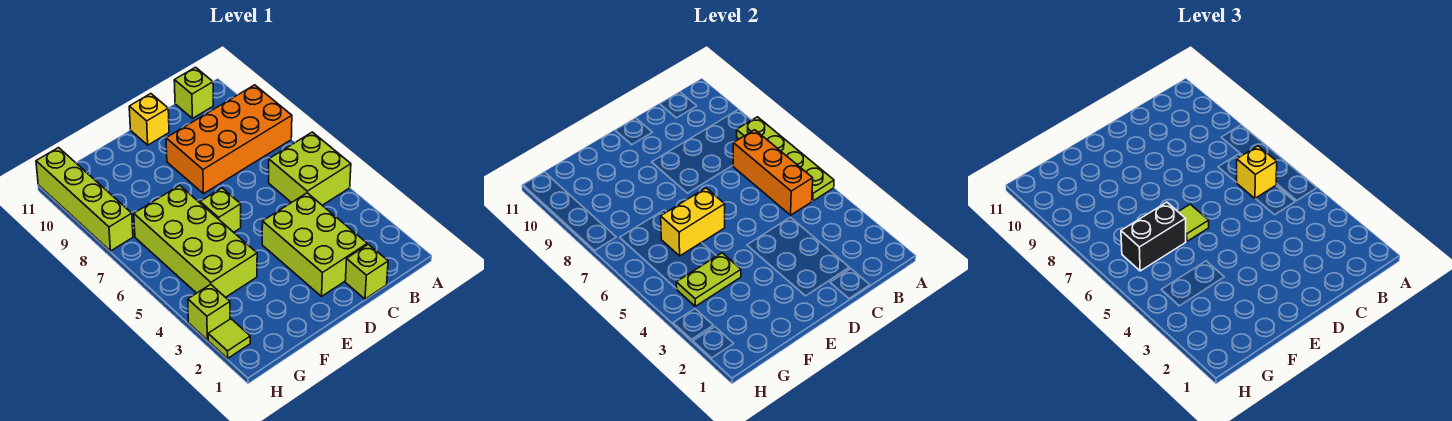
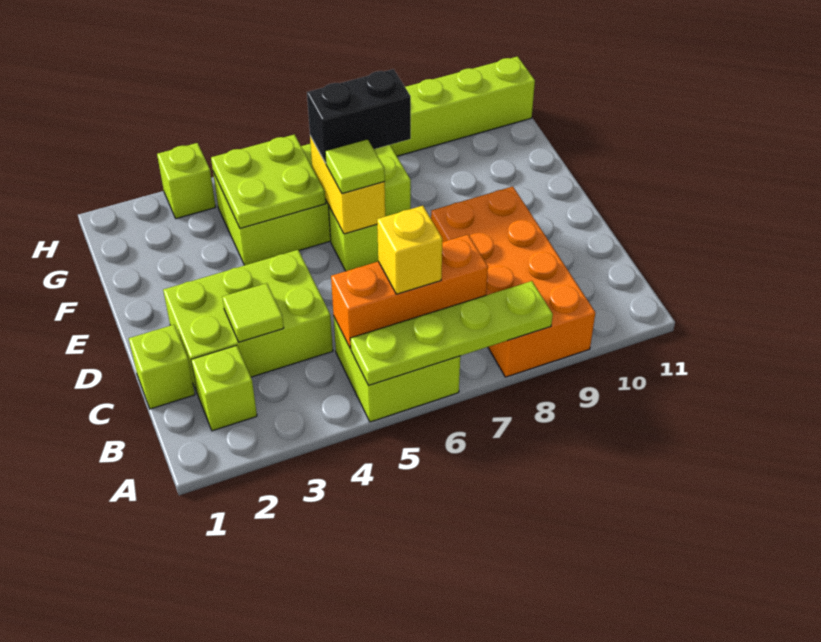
lime 1x1 brick [174,67,213,118] -> lime 1x1 brick moved to [191,345,257,431]
yellow 1x1 brick [129,94,169,145] -> none
lime 1x2 plate [676,253,741,306] -> lime 2x2 plate [211,135,326,229]
black 1x2 brick [1121,202,1186,271] -> black 1x2 brick turned to [307,69,411,163]
lime 1x1 tile [208,319,250,358] -> lime 1x1 tile moved to [222,283,284,342]

